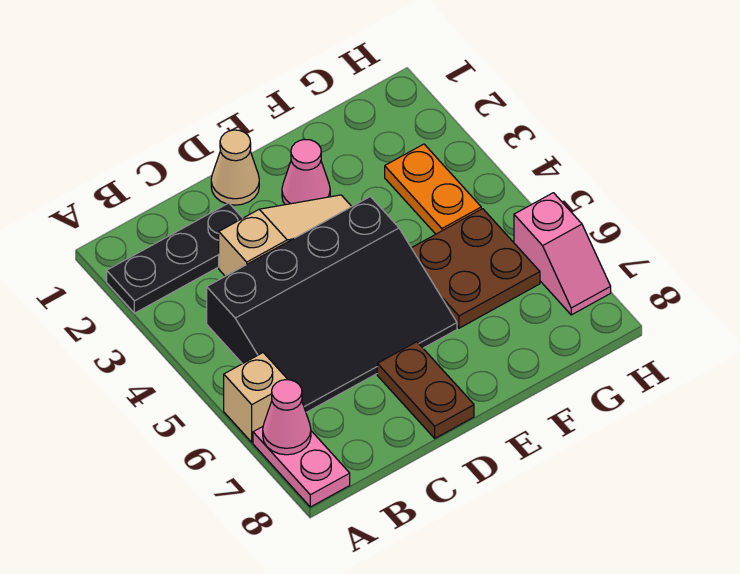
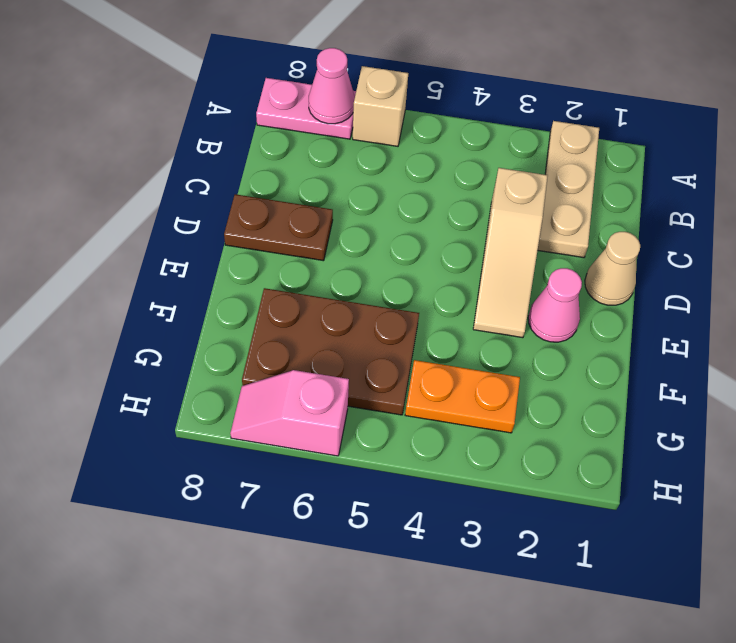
black 1x3 plate [107,203,242,313] -> tan 1x3 plate [538,121,599,258]
black 3x4 slope [207,197,457,412] -> none
brown 2x2 plate [412,209,540,328] -> brown 2x3 plate [242,288,419,415]

